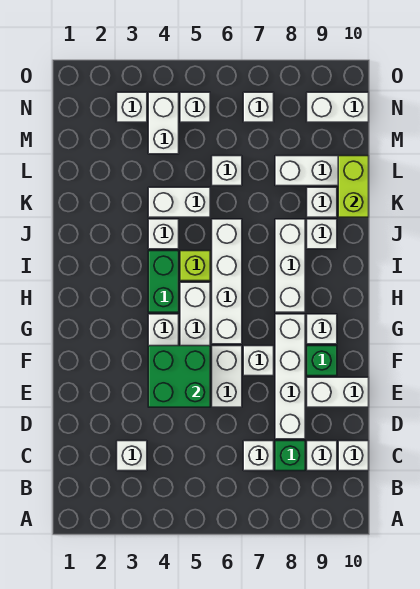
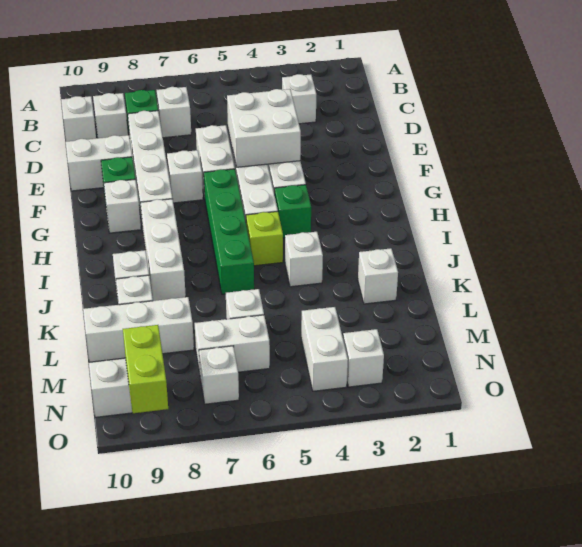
green 2x2 brick [148,346,210,407] -> white 2x2 brick [227,89,301,167]
white 1x4 brick [212,219,242,344] -> green 1x4 brick [204,169,254,294]
green 1x2 brick [148,251,179,312] -> green 1x1 brick [275,185,311,238]
white 1x2 brick [148,187,210,217] -> white 1x2 brick moved to [195,315,270,373]
lime 1x2 brick [338,156,369,217] -> lime 1x2 brick moved to [123,325,168,413]
white 1x1 brick [180,92,210,122] -> white 1x1 brick moved to [358,248,398,304]

